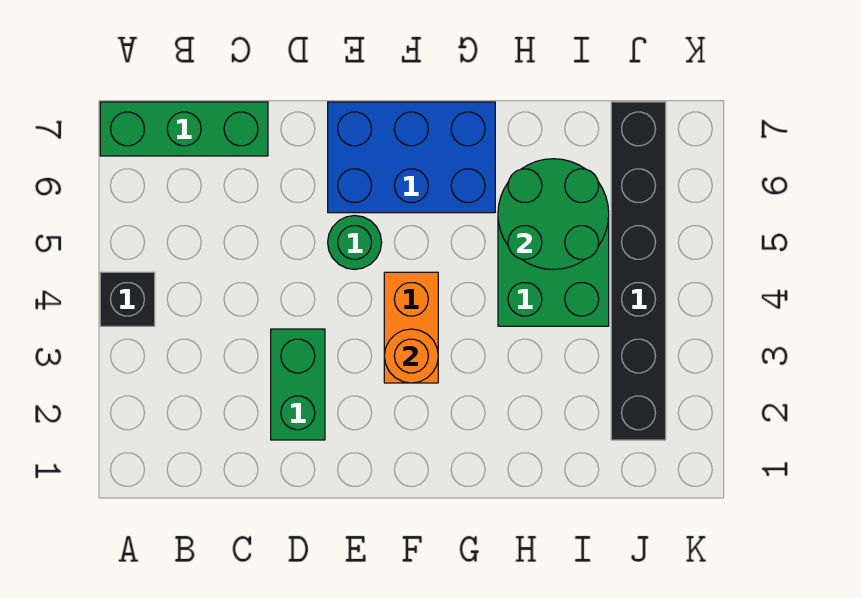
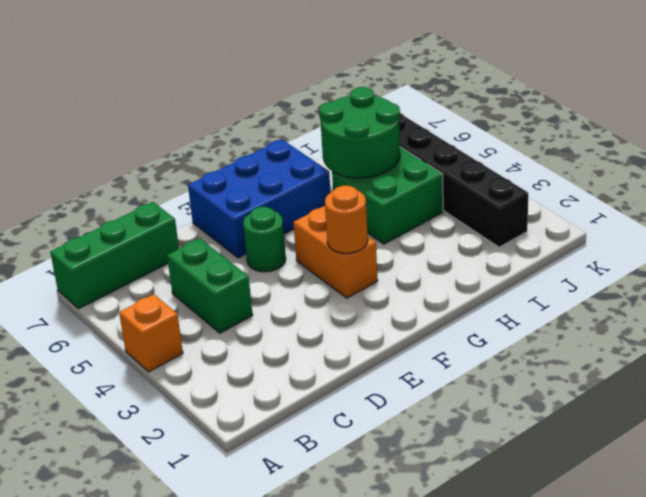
black 1x1 brick [100,272,155,326] -> orange 1x1 brick [119,294,183,372]
green 1x2 brick [271,329,325,440] -> green 1x2 brick moved to [167,238,253,333]

